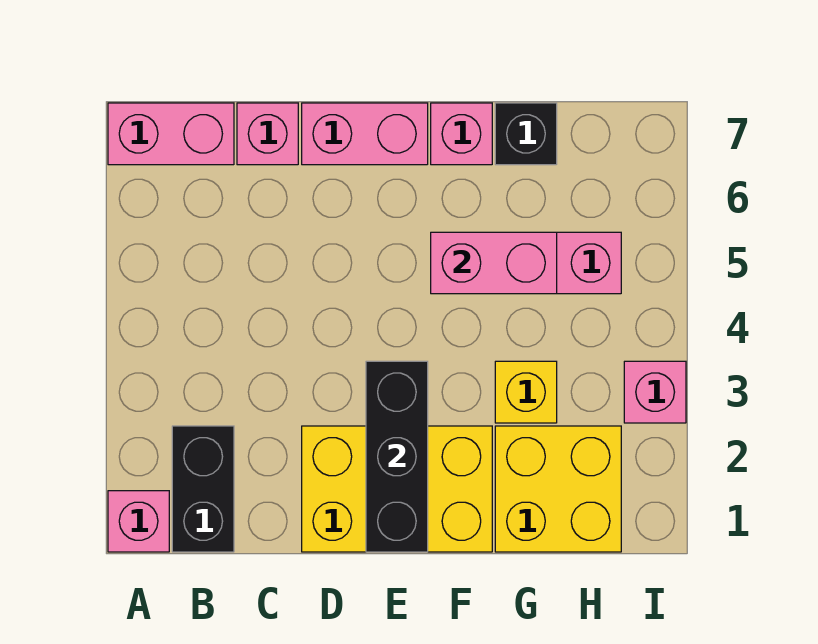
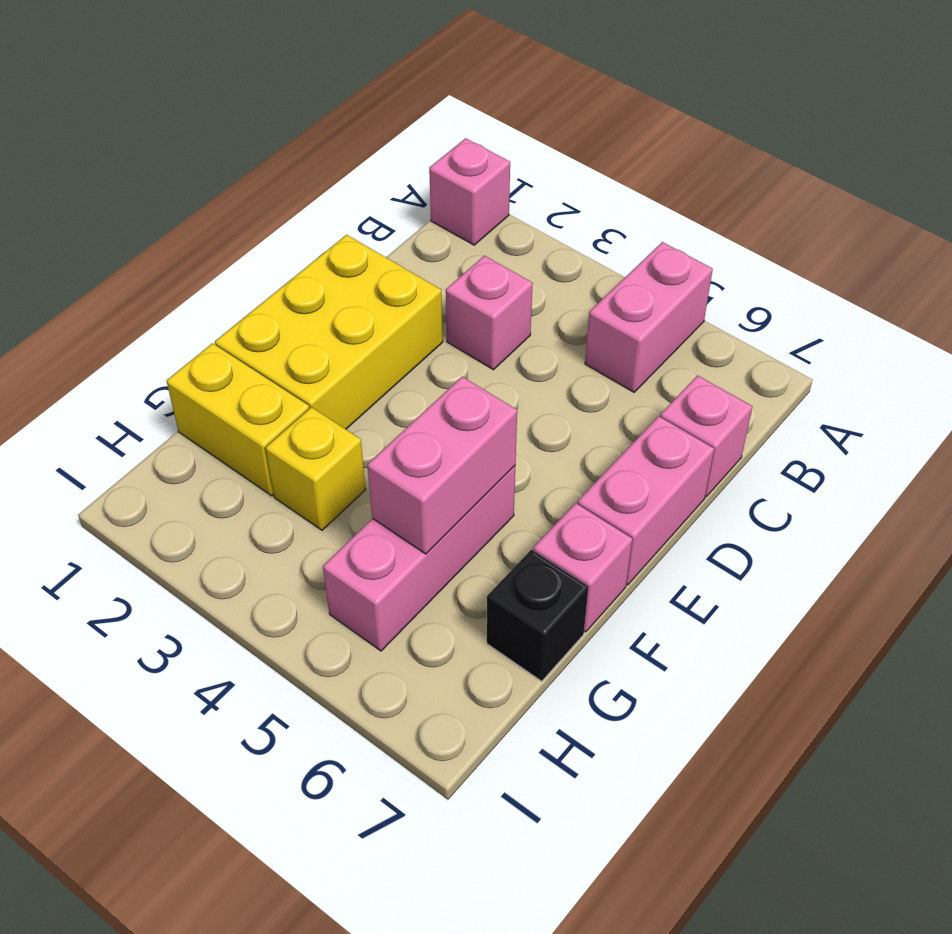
pink 1x2 brick [108,103,234,165] -> pink 1x2 brick moved to [585,242,713,392]
black 1x2 brick [172,426,234,552] -> none
black 1x3 brick [366,361,428,552] -> none
yellow 2x2 brick [495,426,621,552] -> yellow 1x2 brick [167,343,309,496]
pink 1x1 brick [624,361,686,423] -> pink 1x1 brick moved to [446,256,533,370]

